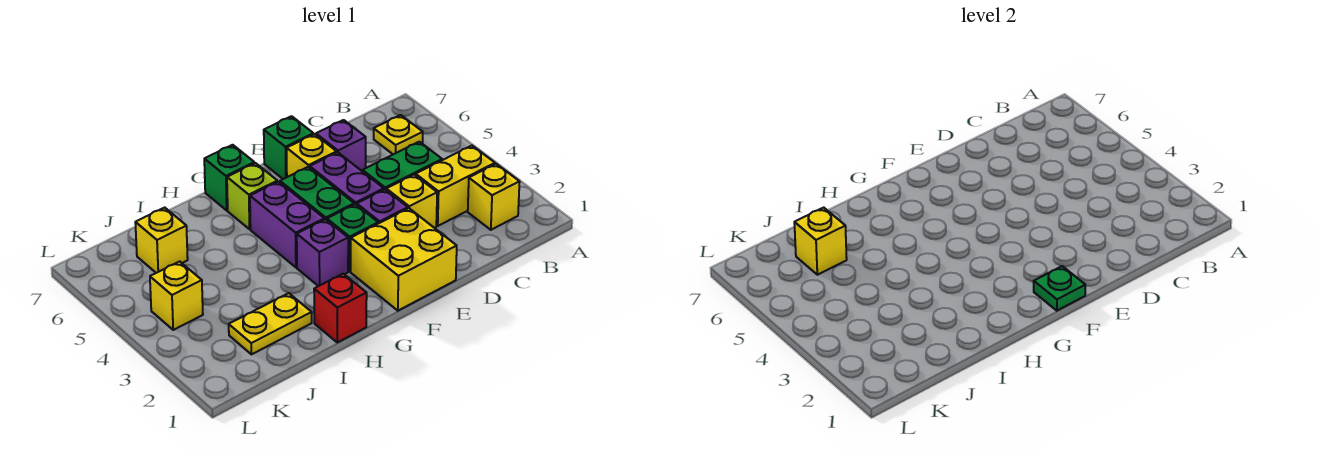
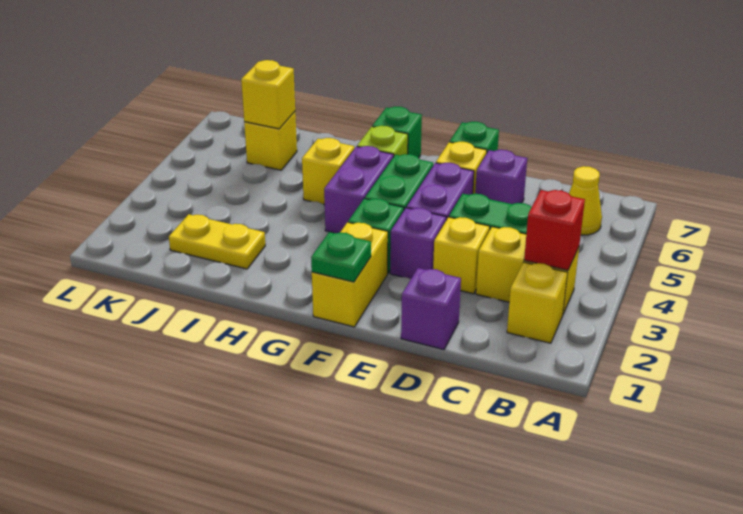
yellow 1x1 plate [374,115,423,154] -> yellow 1x1 cone [569,166,602,235]
yellow 2x2 brick [351,208,457,311] -> yellow 1x2 brick [312,222,388,327]
purple 1x1 brick [297,219,348,286] -> purple 1x1 brick moved to [401,268,461,350]
red 1x1 brick [314,274,367,342] -> red 1x1 brick moved to [524,190,585,270]
yellow 1x1 brick [150,261,203,330] -> yellow 1x1 brick moved to [302,138,354,205]

